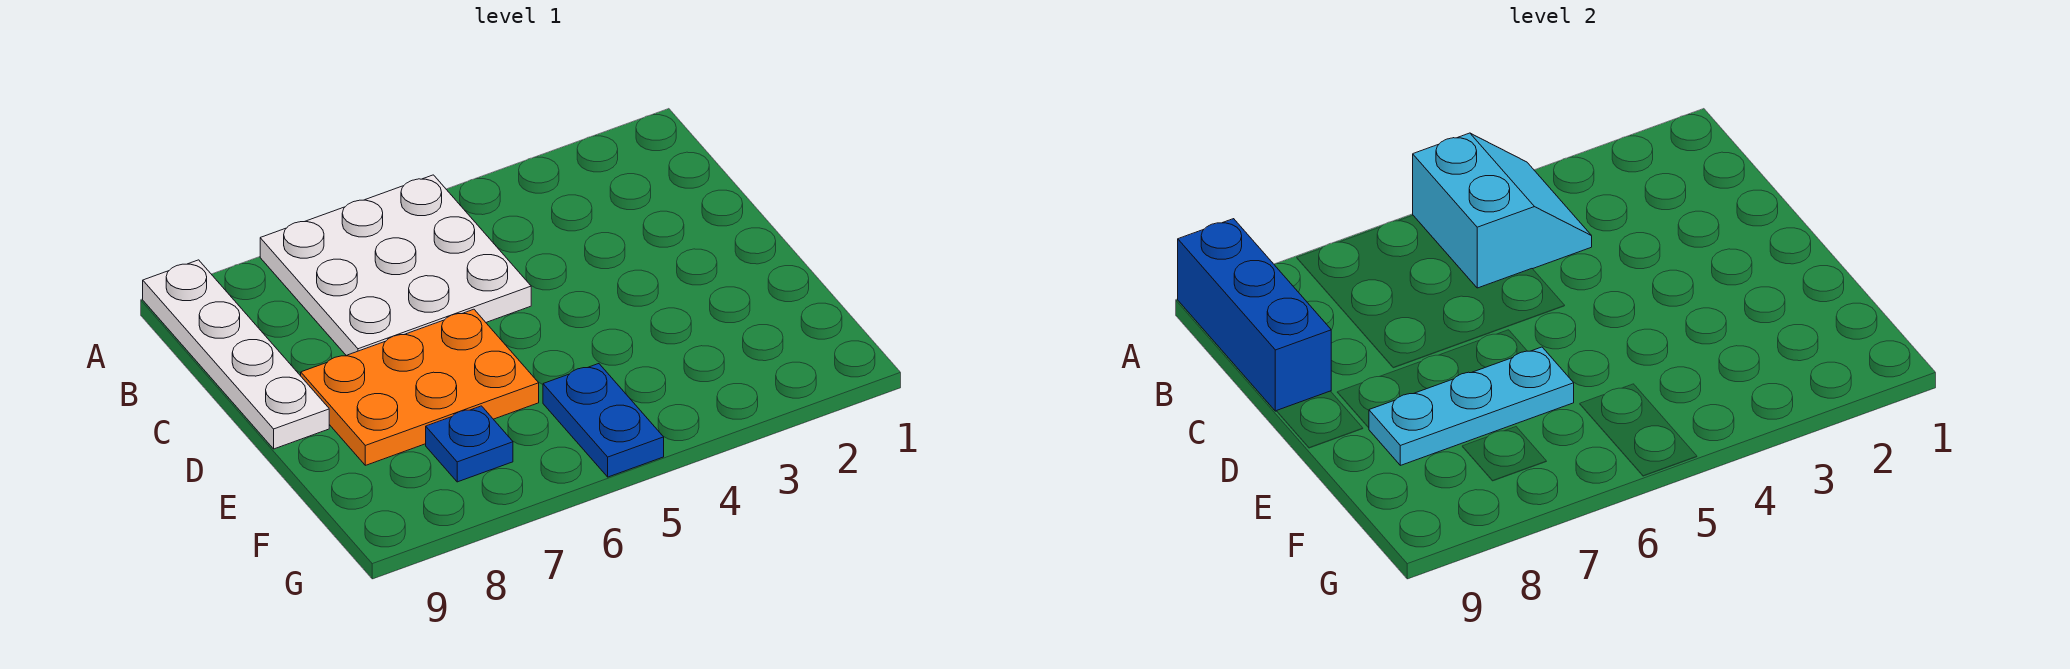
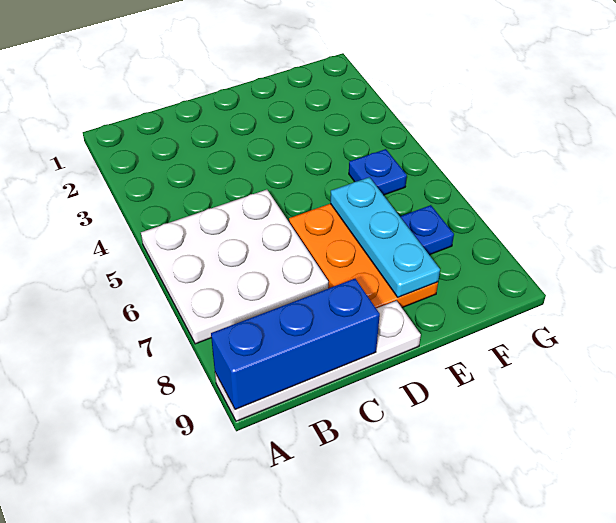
cyan 2x2 slope [1413,133,1592,288] -> none
blue 1x2 plate [543,364,664,477] -> blue 1x1 plate [349,149,407,195]

